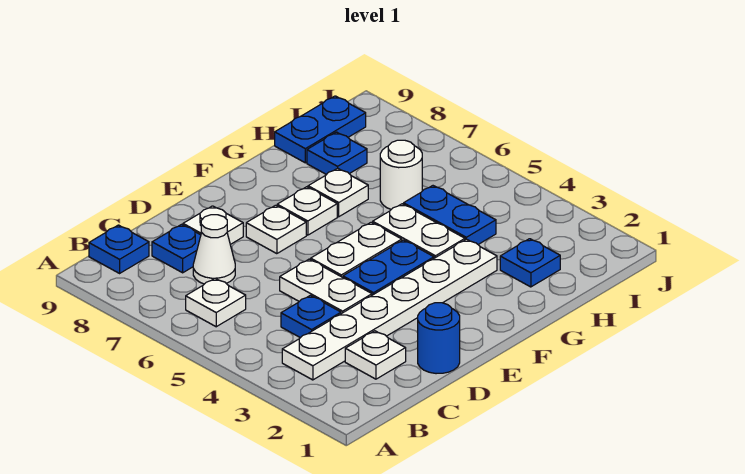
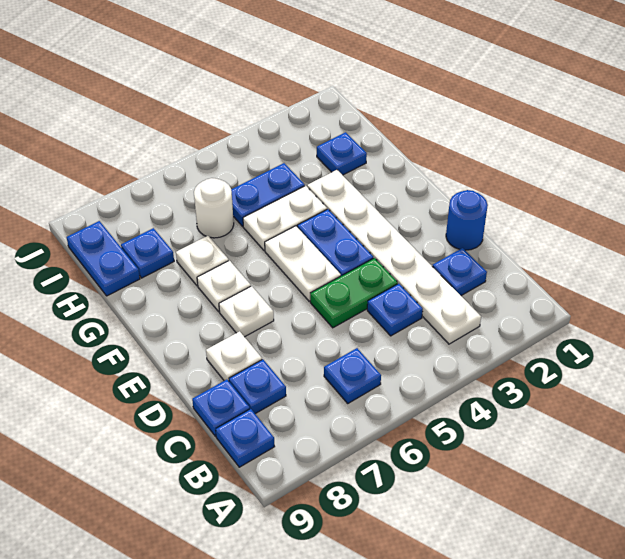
white 1x1 plate [186,278,246,327] -> blue 1x1 plate [324,348,381,403]
white 1x1 plate [345,331,406,379] -> blue 1x1 plate [432,248,487,296]
white 1x1 cone [193,215,235,284] -> none
none -> blue 1x1 plate [192,380,250,436]
white 1x2 plate [280,259,372,314] -> green 1x2 plate [310,258,398,328]

